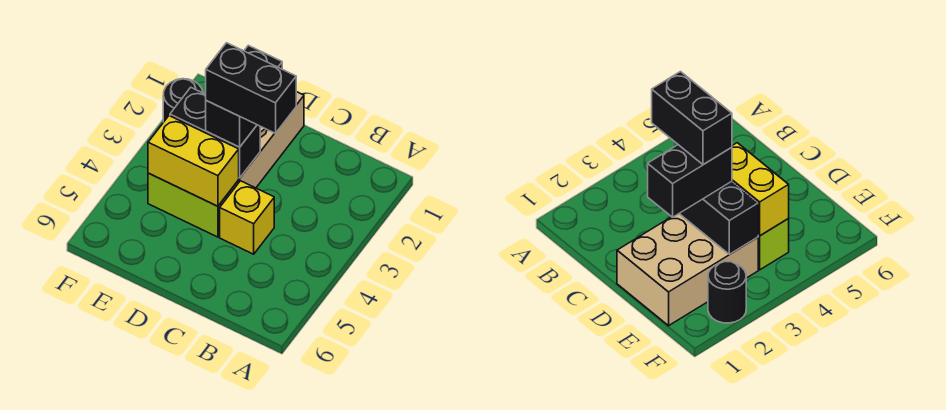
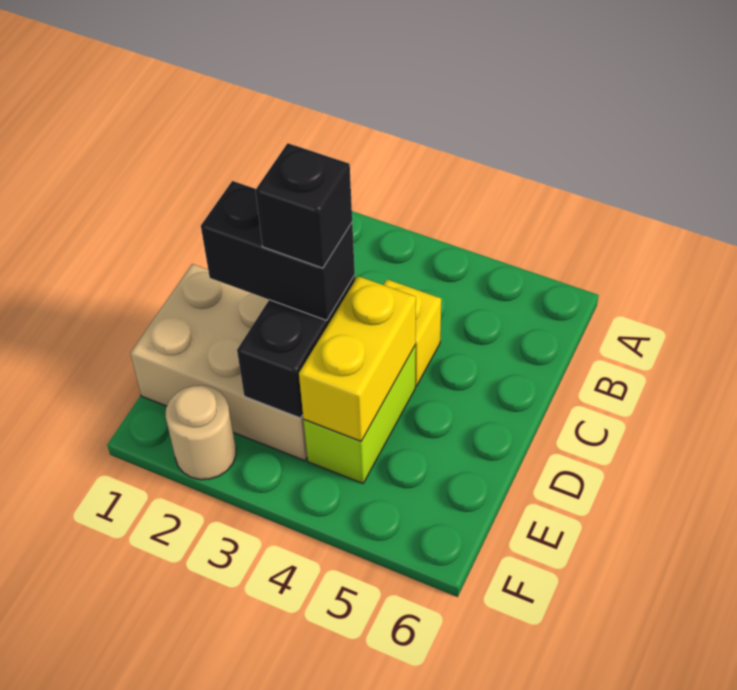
black 1x2 brick [206,43,296,133] -> black 1x1 brick [255,143,352,268]
black 1x1 round brick [163,79,203,122] -> tan 1x1 round brick [165,385,236,480]

